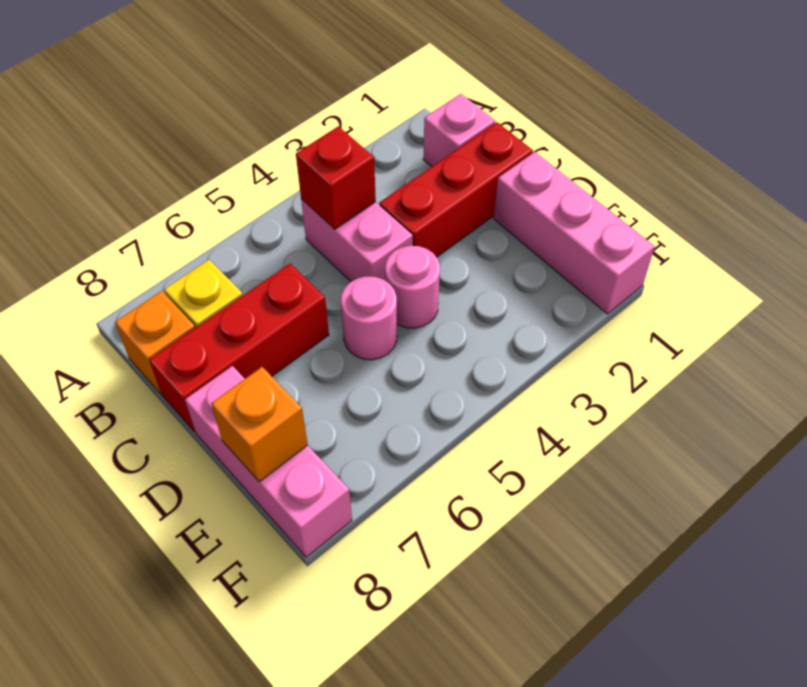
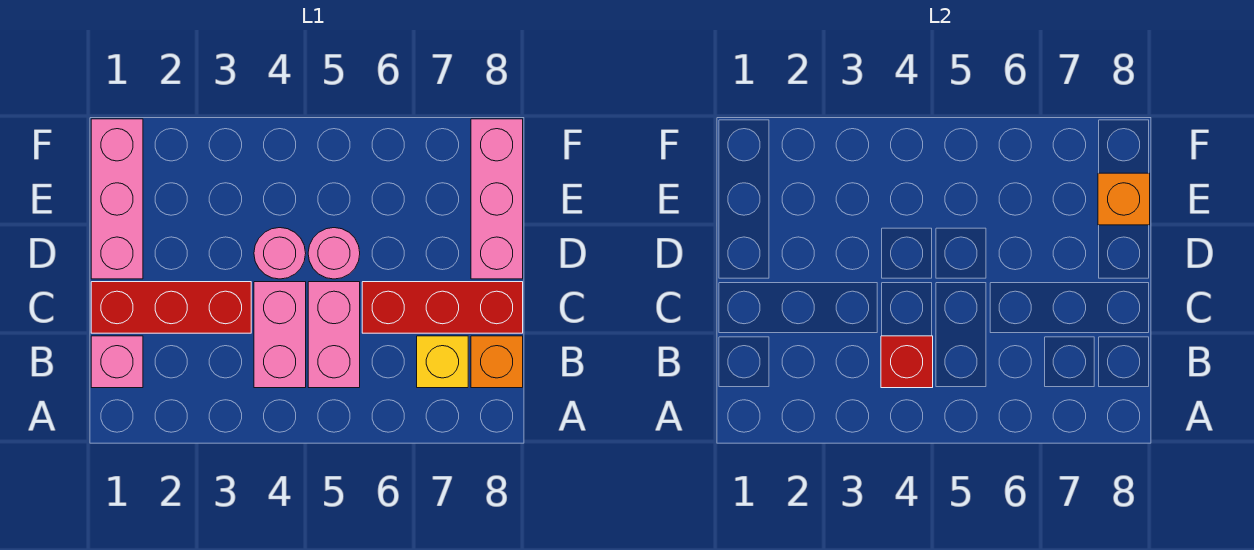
none -> pink 1x2 brick [308,282,360,388]

